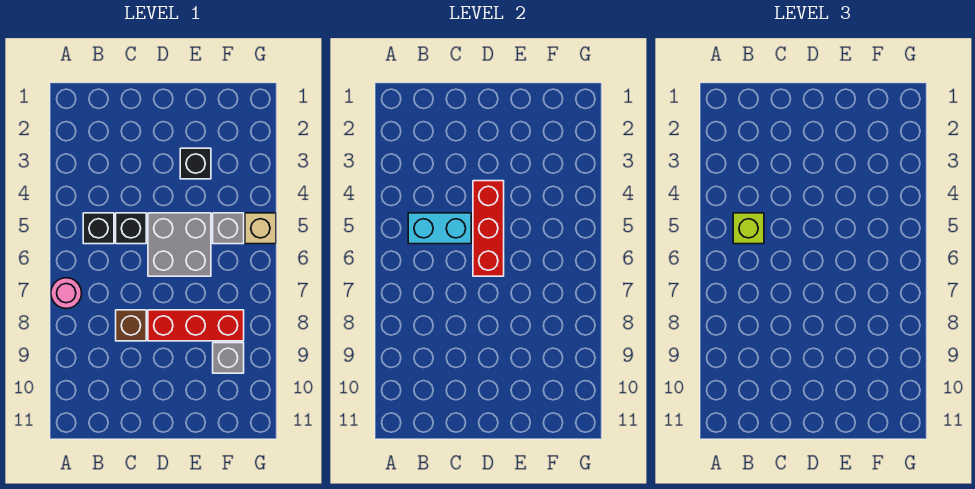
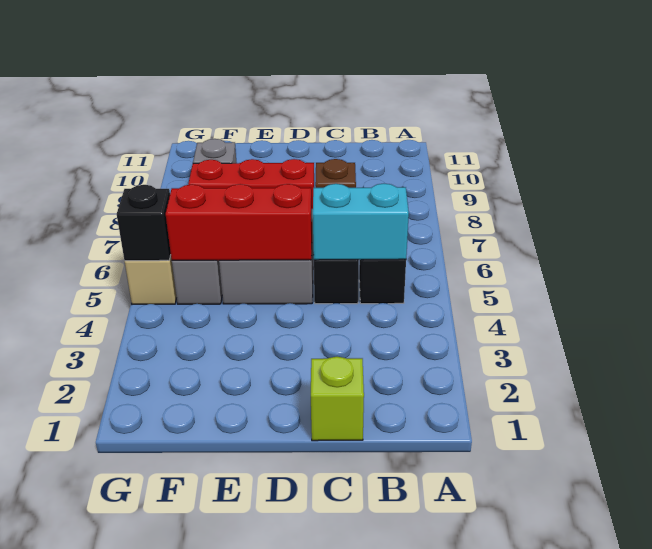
pink 1x1 round brick [51,278,82,309] -> none
lime 1x1 brick [733,213,764,244] -> lime 1x1 brick moved to [311,357,364,441]
red 1x3 brick [473,181,504,276] -> red 1x3 brick turned to [166,184,312,261]
black 1x1 brick [180,148,211,179] -> black 1x1 brick moved to [117,185,171,261]

